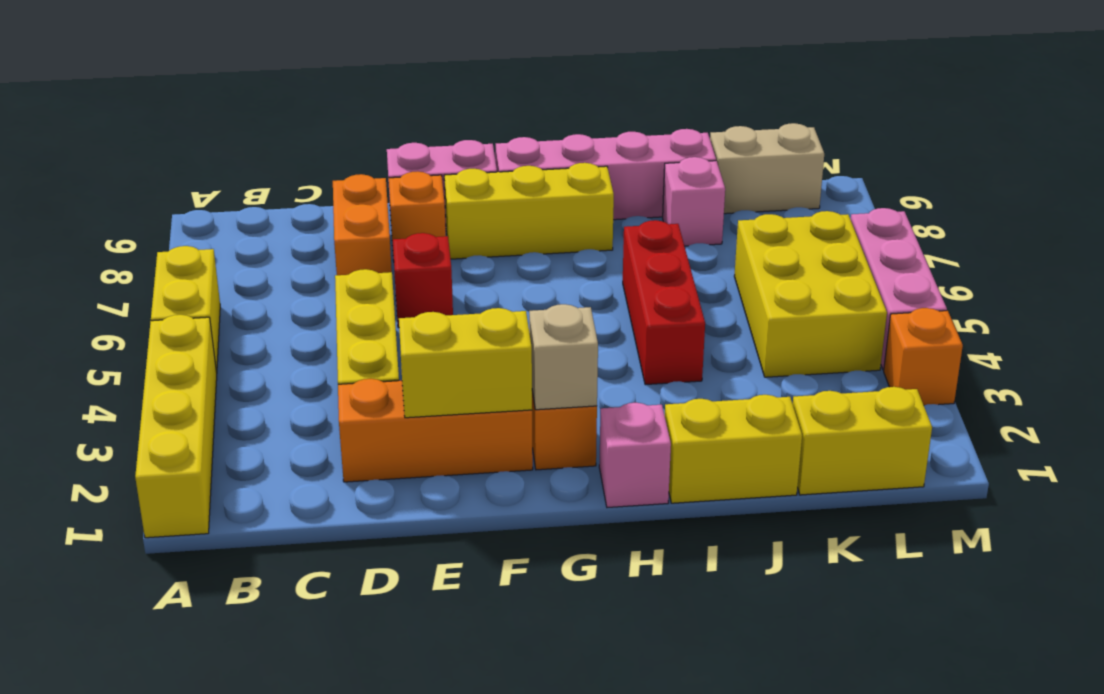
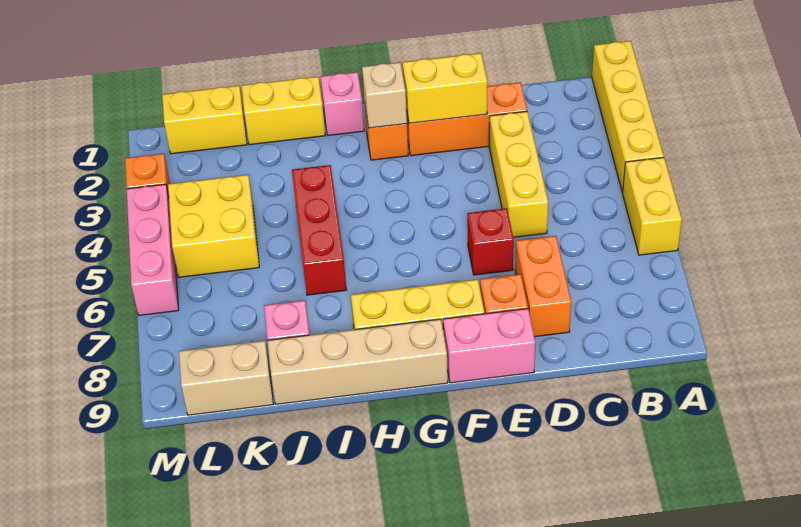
pink 1x4 brick [496,129,716,220] -> tan 1x4 brick [268,319,448,404]
yellow 2x3 brick [734,211,887,377] -> yellow 2x2 brick [168,175,259,277]

